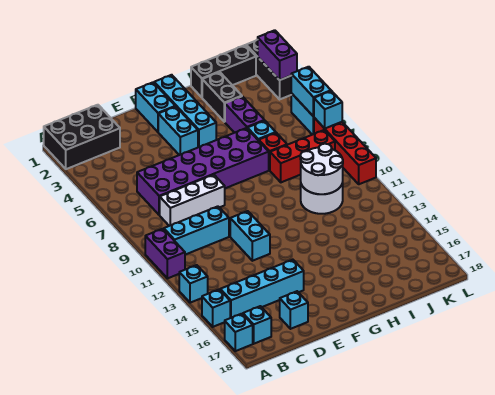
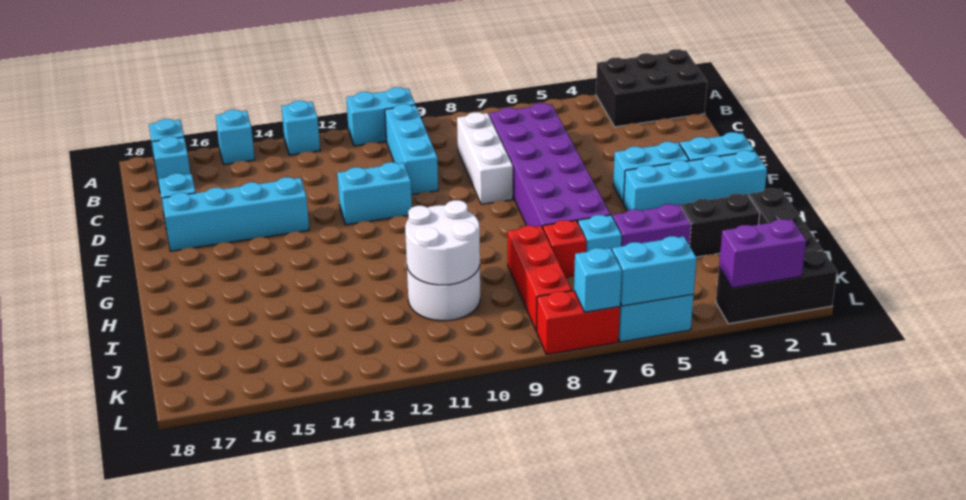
black 2x3 brick [44,105,120,169] -> black 2x3 brick turned to [596,49,707,127]
purple 1x2 brick [145,229,185,278] -> cyan 1x2 brick [346,87,415,146]
cyan 1x4 brick [220,260,304,318] -> cyan 1x4 brick turned to [162,177,309,251]
red 1x4 brick [314,118,376,184] -> red 1x2 brick [537,291,620,354]

